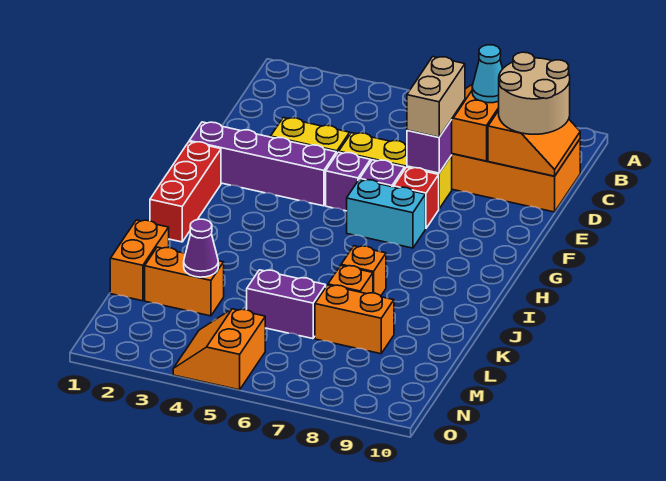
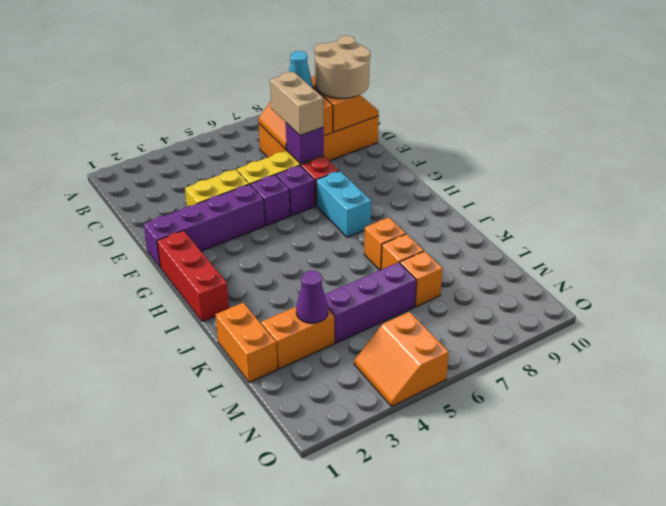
cyan 1x2 brick [347,179,426,248] -> cyan 1x2 brick turned to [316,171,371,237]
purple 1x2 brick [247,270,326,339] -> purple 1x3 brick [325,262,416,343]
orange 1x2 brick [315,285,394,354] -> orange 1x1 brick [400,251,443,307]

